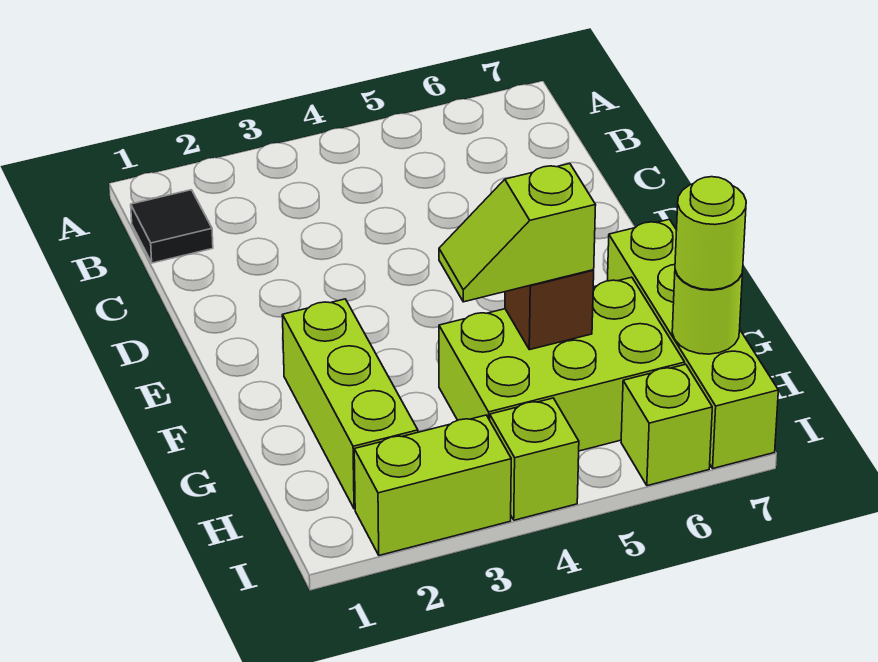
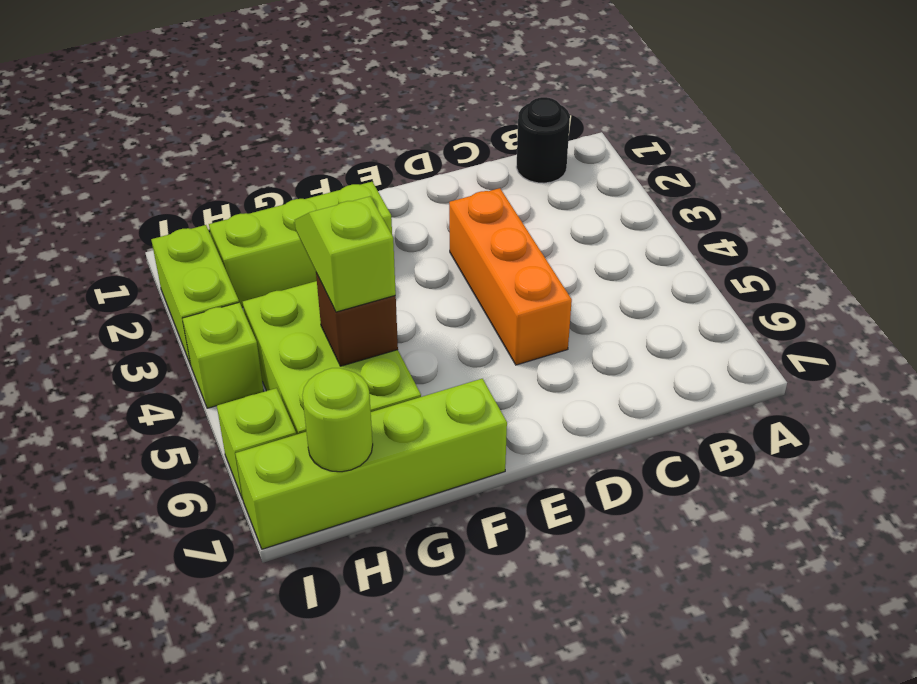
black 1x1 tile [131,190,213,263] -> black 1x1 round brick [516,97,570,183]
none -> orange 1x3 brick [449,188,572,365]
lime 1x1 round brick [675,177,746,290] -> none

